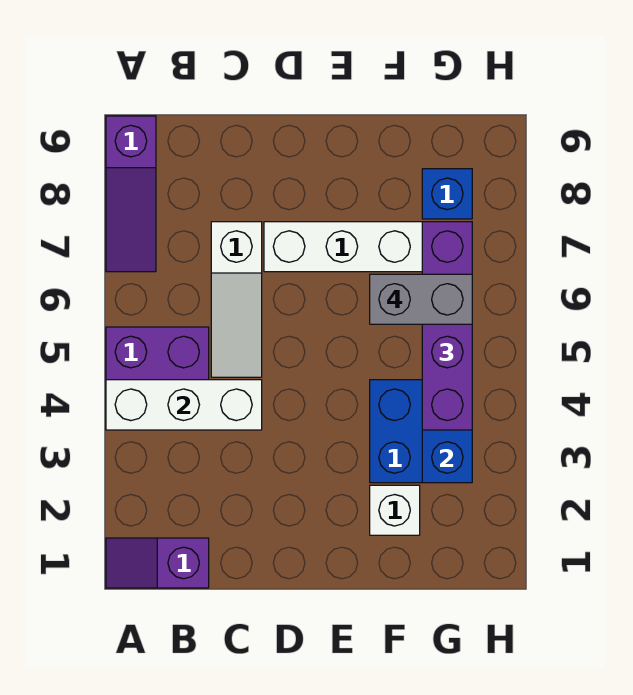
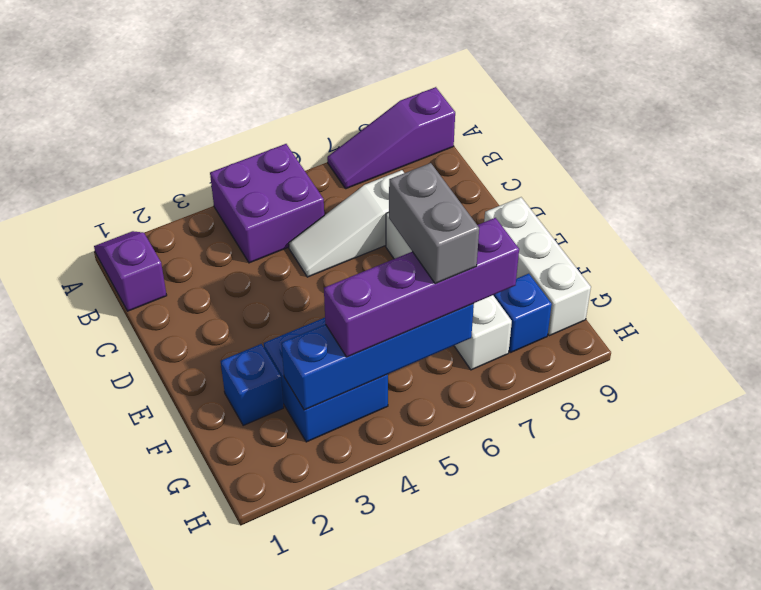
white 1x3 brick [106,380,262,430] -> white 1x3 brick moved to [484,197,591,336]
white 1x1 brick [370,485,420,535] -> blue 1x1 brick [220,344,284,425]

